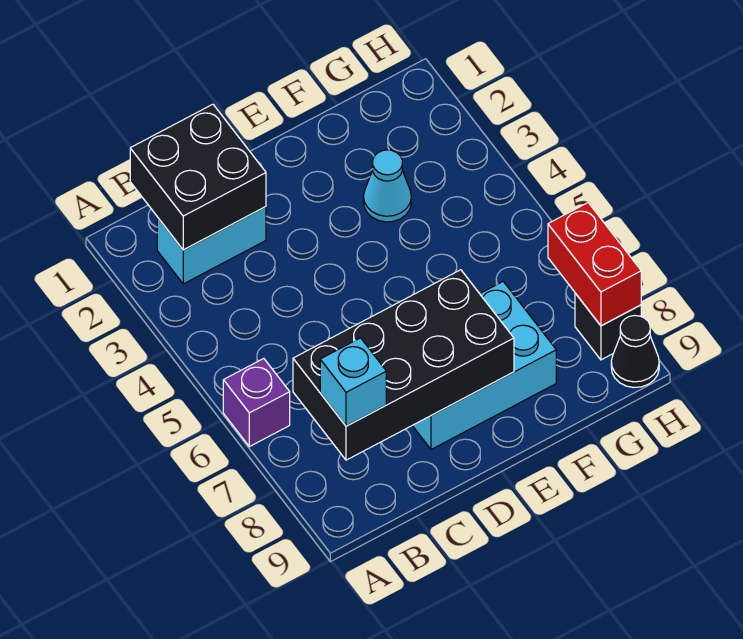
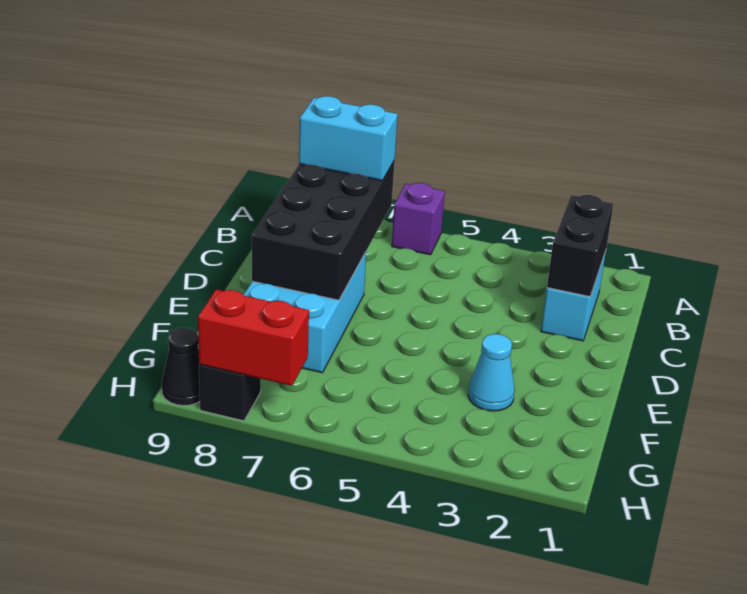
black 2x2 brick [130,104,266,250] -> black 1x2 brick [547,195,613,297]
cyan 1x1 brick [320,338,386,426] -> cyan 1x2 brick [299,96,397,181]

